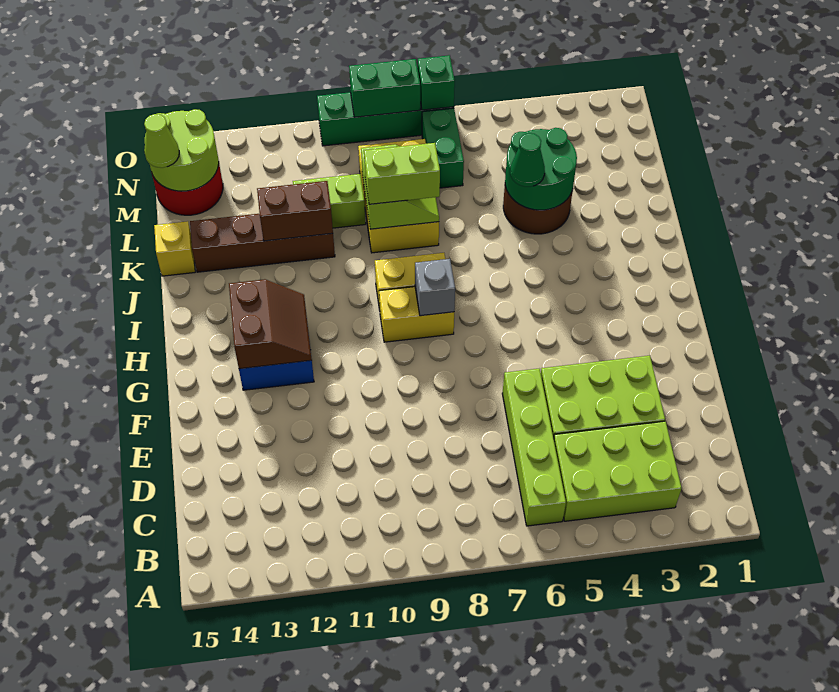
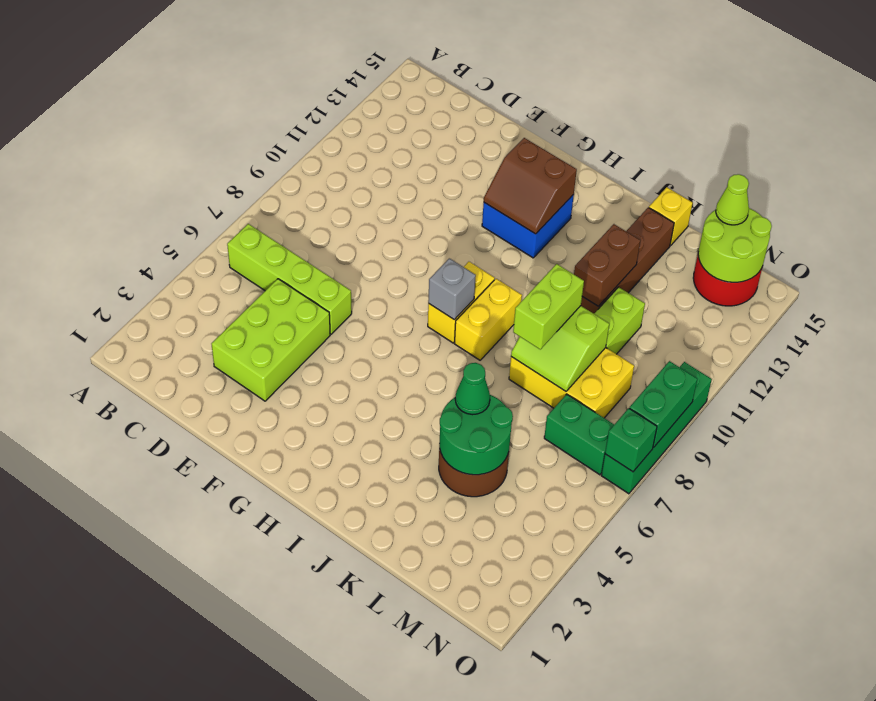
lime 2x3 brick [554,421,682,521] -> none

